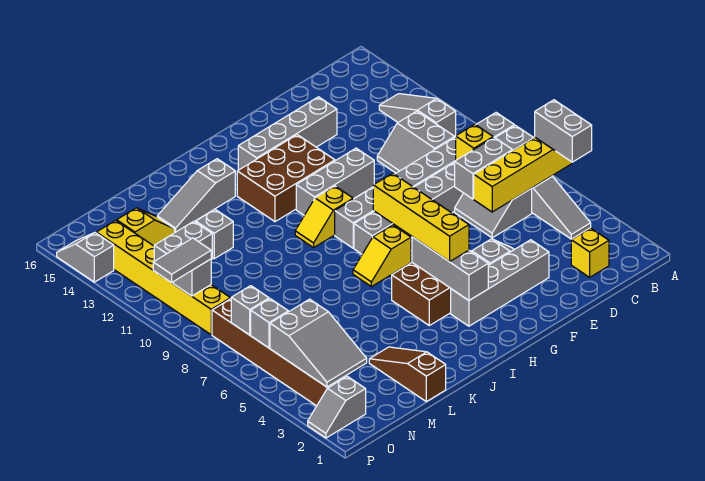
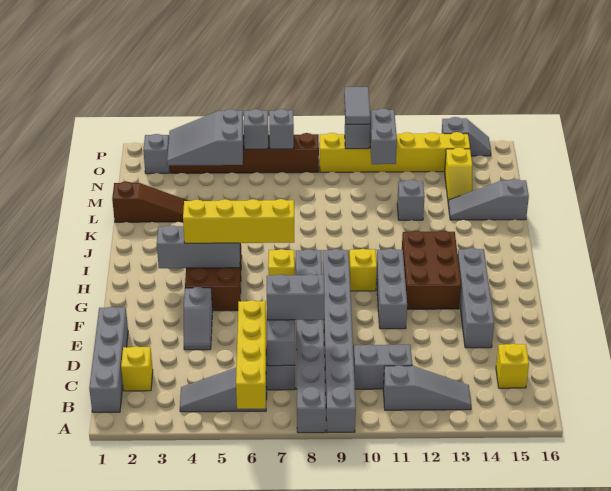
grey 1x2 brick [535,100,592,162] -> grey 1x2 brick moved to [267,274,325,320]
yellow 1x1 brick [456,124,493,160] -> yellow 1x1 brick moved to [496,344,529,388]
grey 1x4 brick [451,240,549,326] -> grey 1x4 brick moved to [89,307,128,412]
grey 1x3 slope [157,159,235,232] -> grey 1x3 slope turned to [448,179,529,220]

